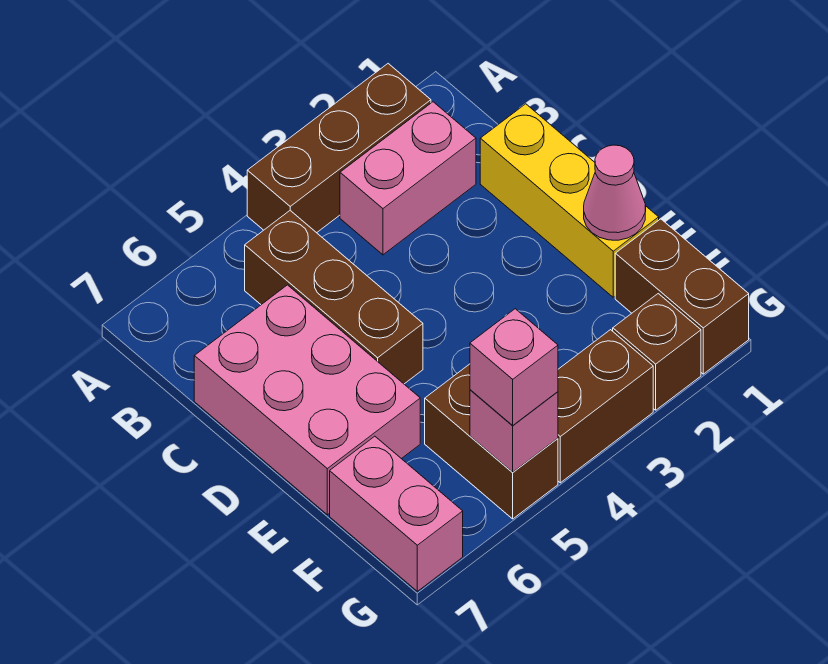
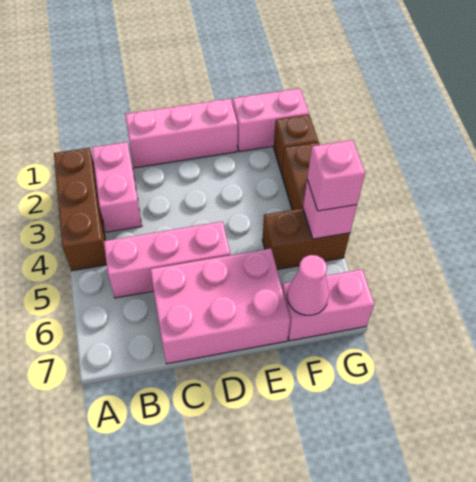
brown 1x3 brick [245,211,423,384] -> pink 1x3 brick [104,221,230,298]
yellow 1x3 brick [480,104,659,297] -> pink 1x3 brick [125,99,238,168]
pink 1x1 cone [584,145,646,240] -> pink 1x1 cone moved to [287,255,329,315]
brown 1x2 brick [615,219,749,374] -> pink 1x2 brick [233,88,309,152]

